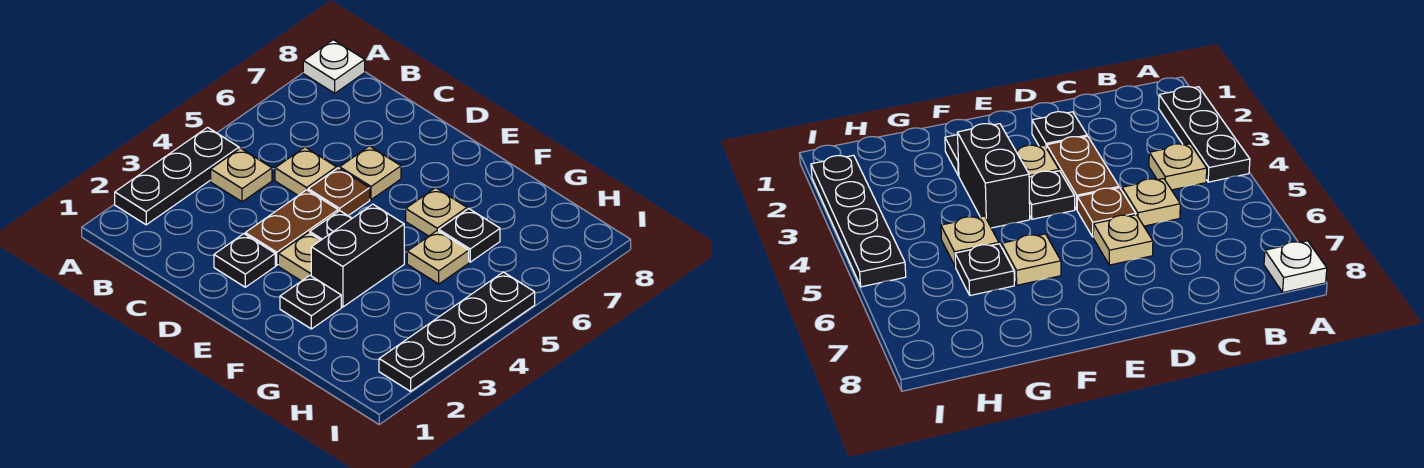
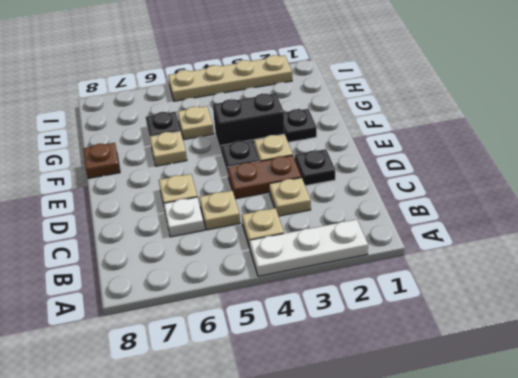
black 1x3 plate [115,127,239,225] -> white 1x3 plate [249,219,368,276]
white 1x1 plate [303,40,365,93] -> white 1x1 plate moved to [164,197,204,237]
none -> tan 1x1 plate [269,178,311,216]
brown 1x1 plate [308,168,370,216] -> brown 1x1 plate moved to [83,143,120,179]
black 1x4 plate [379,272,535,391] -> tan 1x4 plate [168,55,292,101]

